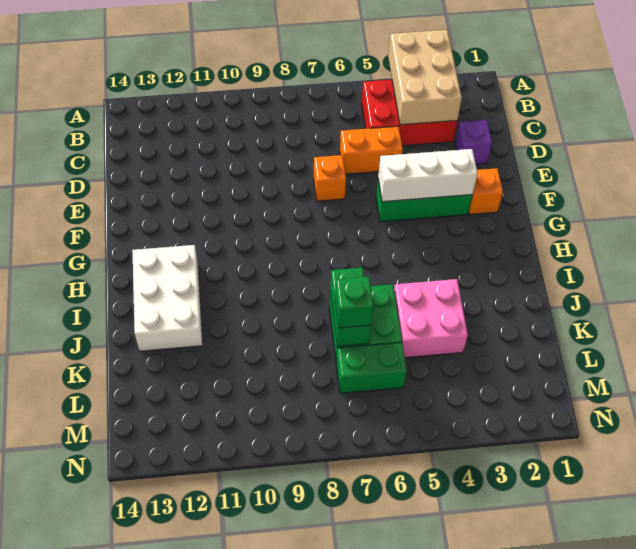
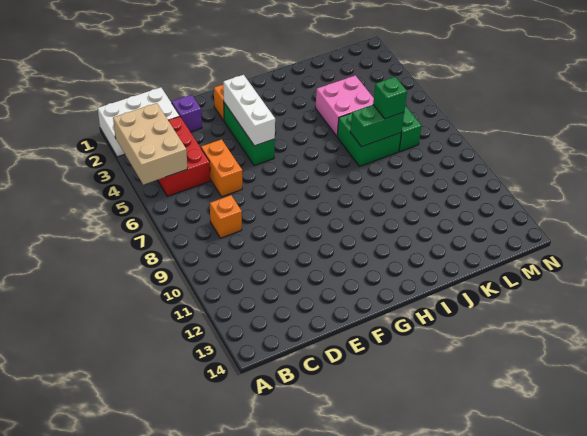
tan 2x3 brick [388,30,462,125] -> tan 2x3 brick turned to [113,103,187,185]
orange 1x1 brick [314,155,346,201] -> orange 1x1 brick moved to [210,195,242,238]
white 2x3 brick [132,245,203,351] -> white 2x3 brick moved to [98,88,180,157]

